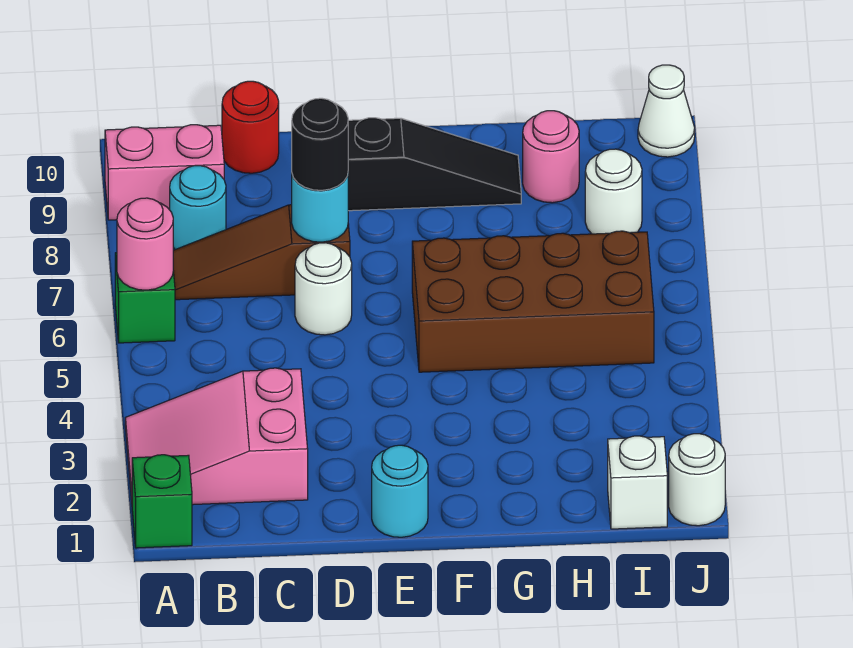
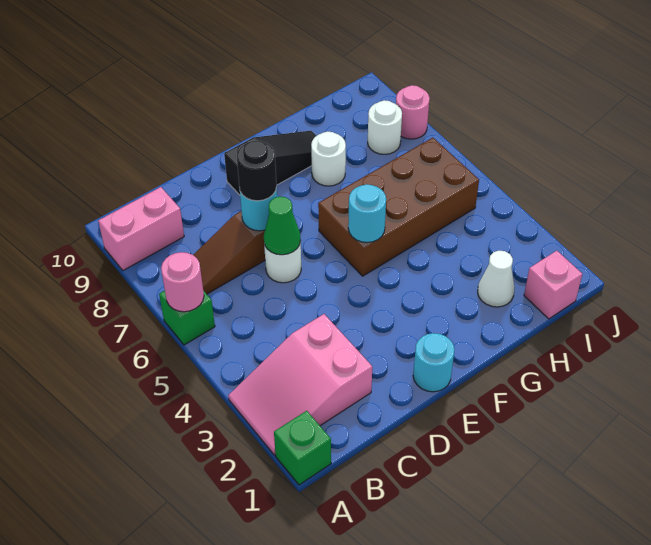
cyan 1x1 round brick [170,166,226,250] -> cyan 1x1 round brick moved to [348,184,386,243]
red 1x1 round brick [222,81,279,173] -> none
none -> green 1x1 cone [264,196,301,255]
pink 1x1 round brick [523,111,579,203] -> pink 1x1 round brick moved to [396,85,430,139]
white 1x1 brick [608,436,667,529] -> pink 1x1 brick [524,251,582,319]
white 1x1 round brick [669,434,725,526] -> white 1x1 round brick moved to [311,132,346,186]
white 1x1 cone [638,65,695,157] -> white 1x1 cone moved to [478,251,515,307]

